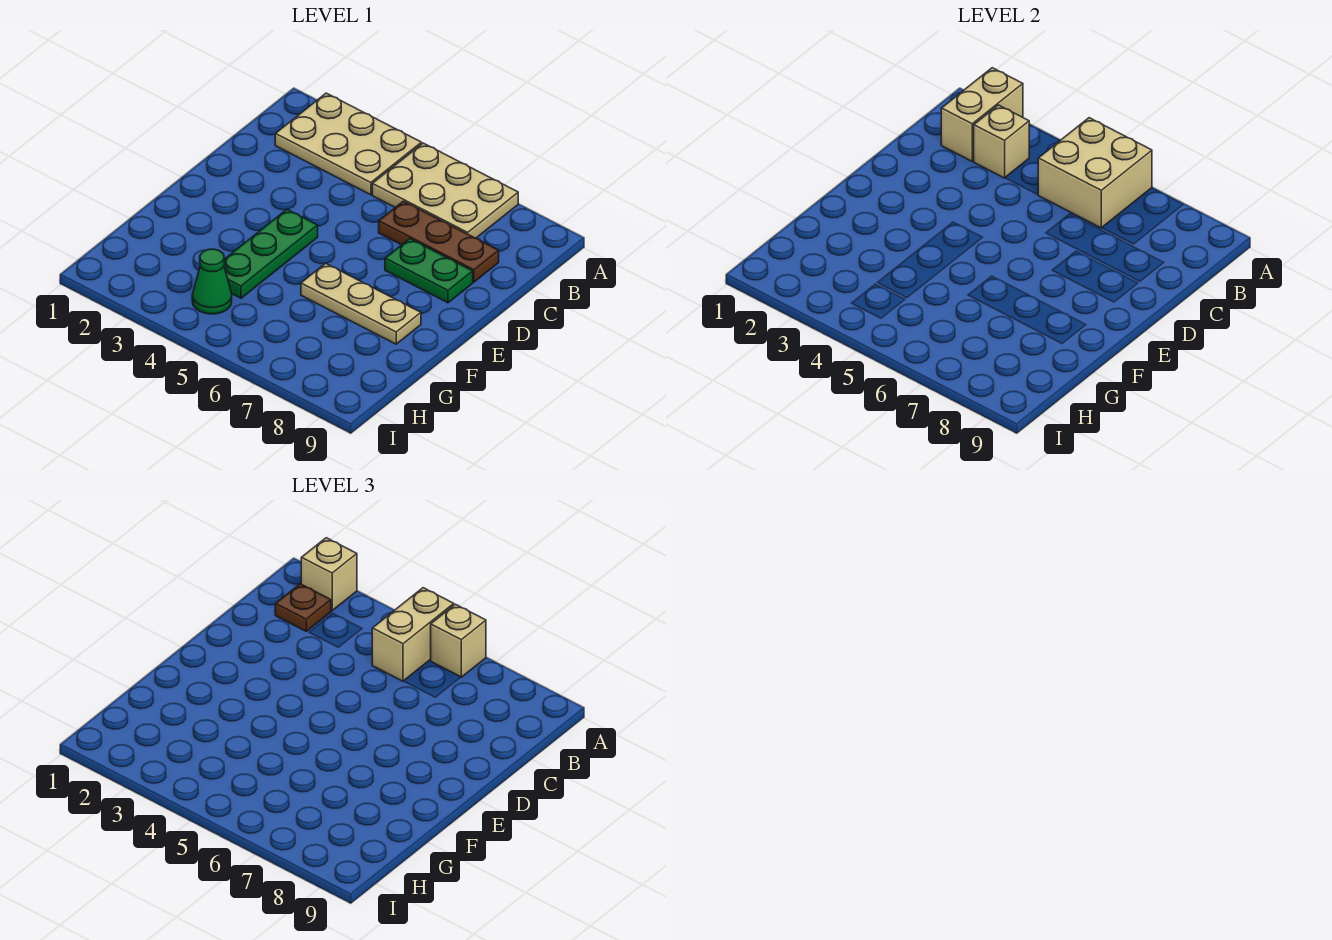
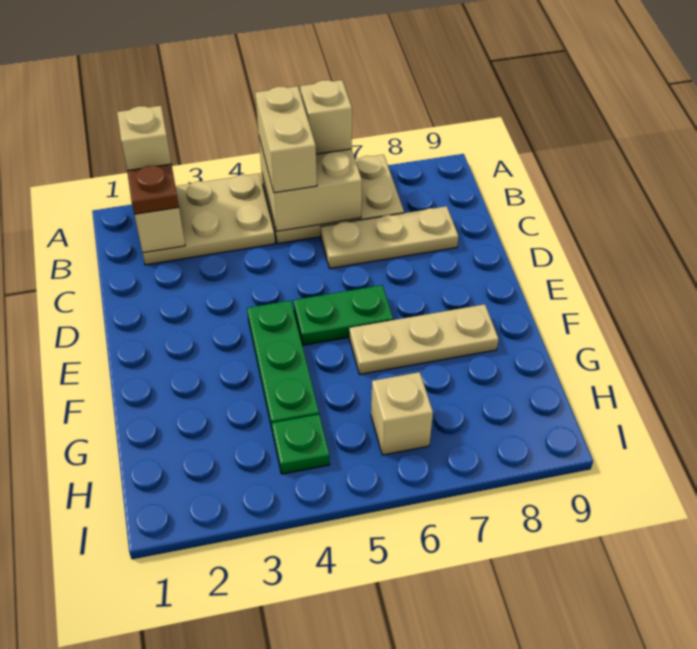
tan 1x1 brick [973,105,1029,178] -> tan 1x1 brick moved to [371,372,433,455]
brown 1x3 plate [379,201,499,282] -> tan 1x3 plate [321,206,458,269]
green 1x2 plate [385,239,473,303] -> green 1x2 plate moved to [293,285,393,345]
green 1x1 cone [192,249,232,314] -> green 1x1 plate [272,414,330,474]

